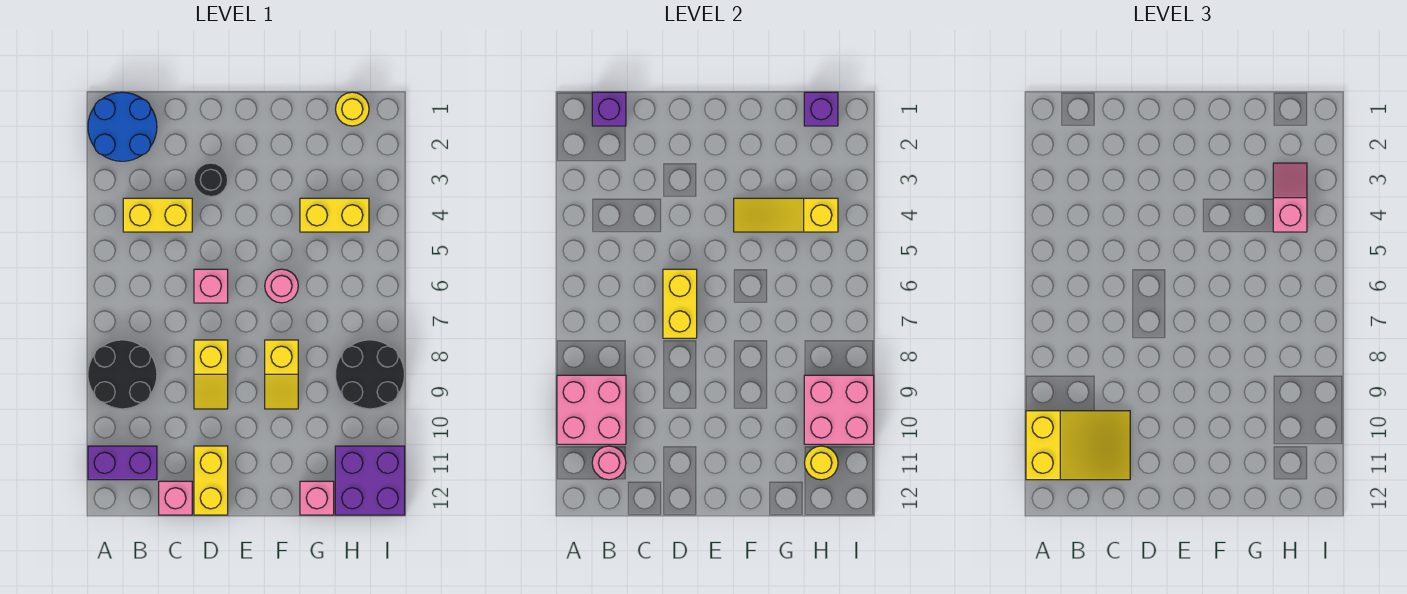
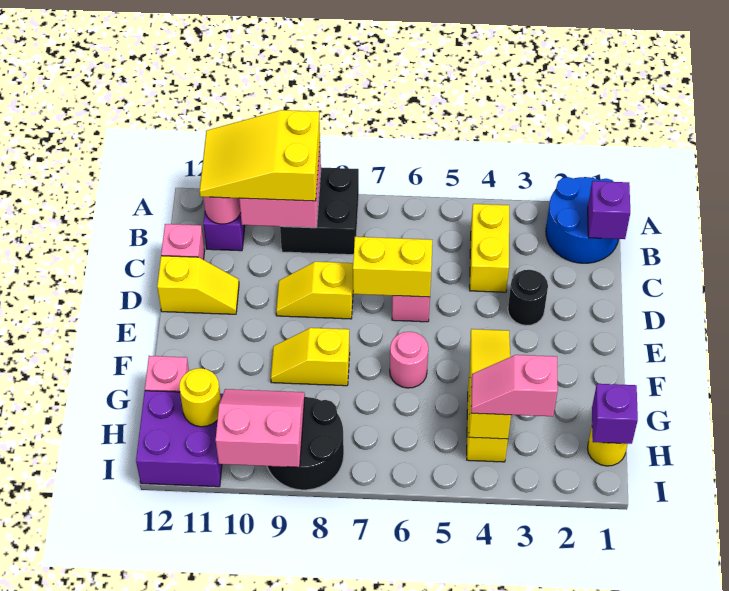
black 2x2 round brick [88,340,157,409] -> black 2x2 brick [280,167,359,255]
yellow 2x3 slope [1026,411,1130,480] -> yellow 2x3 slope turned to [200,110,320,201]
yellow 1x2 brick [194,446,228,515] -> yellow 1x2 slope [157,256,239,314]
pink 1x2 slope [1273,163,1307,232] -> pink 1x2 slope turned to [471,355,558,416]
pink 2x2 brick [804,375,874,444] -> pink 2x2 slope [216,389,305,467]

